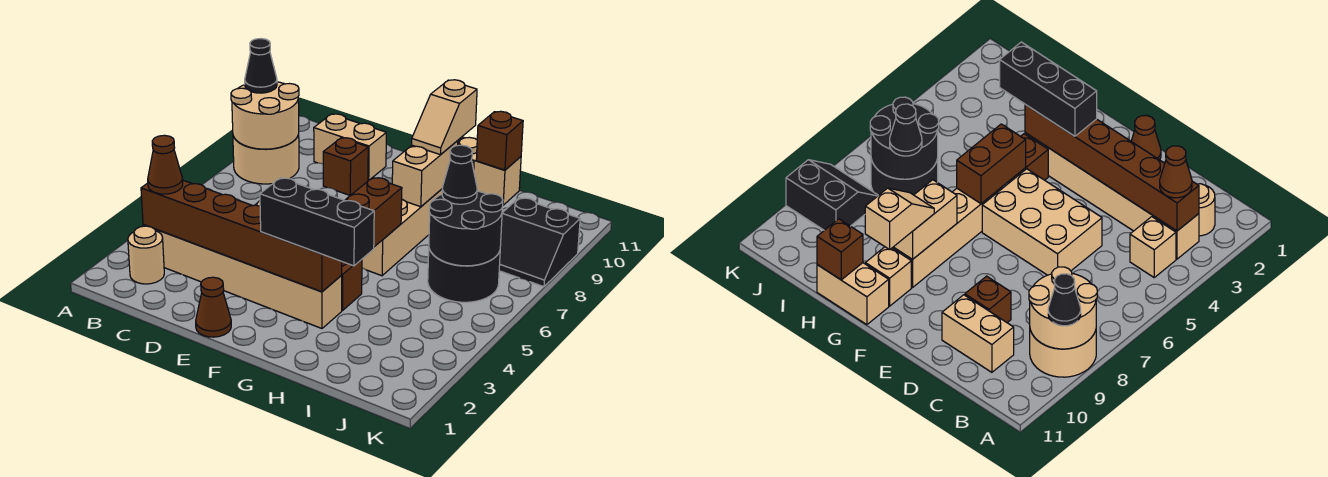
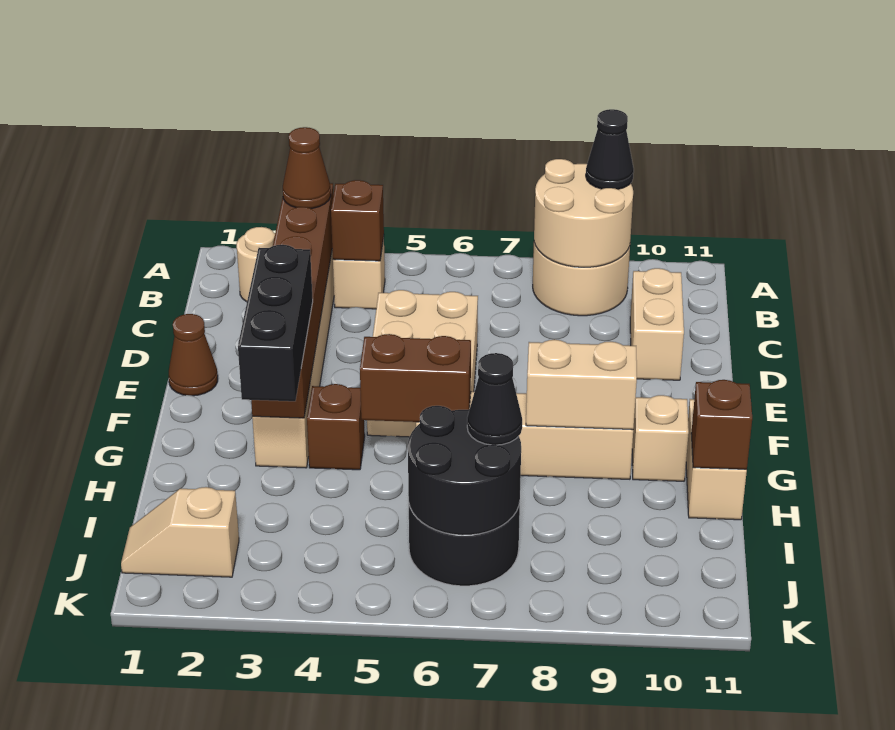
brown 1x1 brick [323,138,368,195] -> brown 1x1 brick moved to [331,180,384,261]
tan 1x2 slope [412,80,477,154] -> tan 1x2 slope moved to [121,487,239,577]
black 2x2 slope [499,198,580,287] -> none

